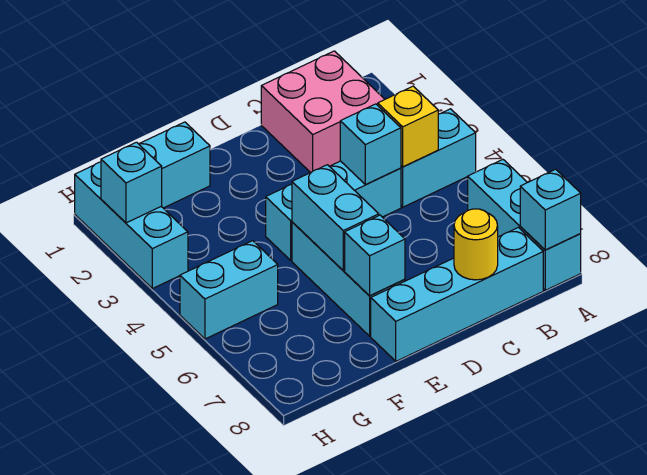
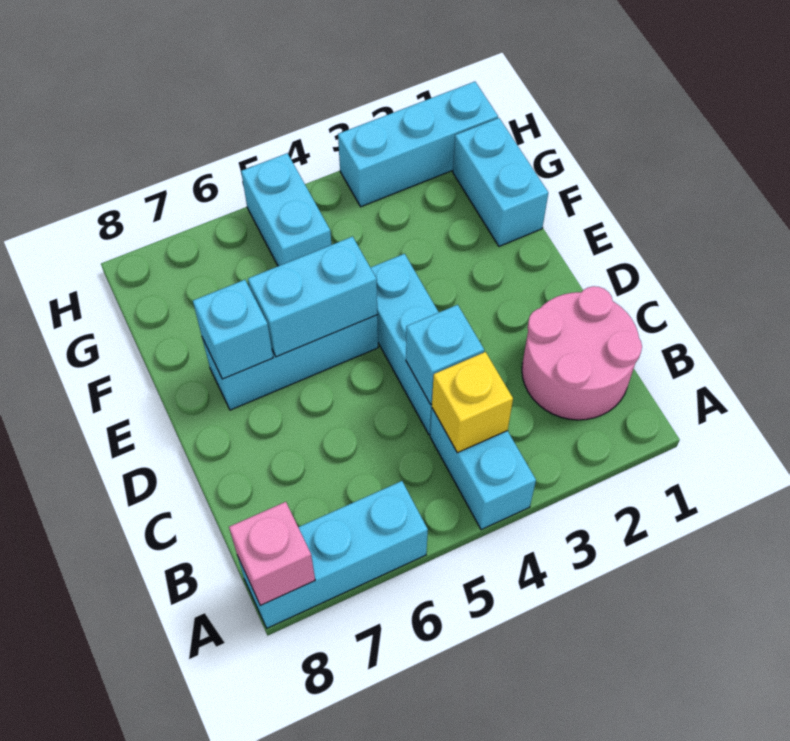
cyan 1x1 brick [520,169,581,250] -> pink 1x1 brick [229,502,315,606]
pink 2x2 brick [261,51,385,173] -> pink 2x2 round brick [522,286,642,420]
cyan 1x4 brick [371,228,543,361] -> none
yellow 1x1 round brick [454,209,498,280] -> none
cyan 1x1 brick [101,142,162,223] -> none

